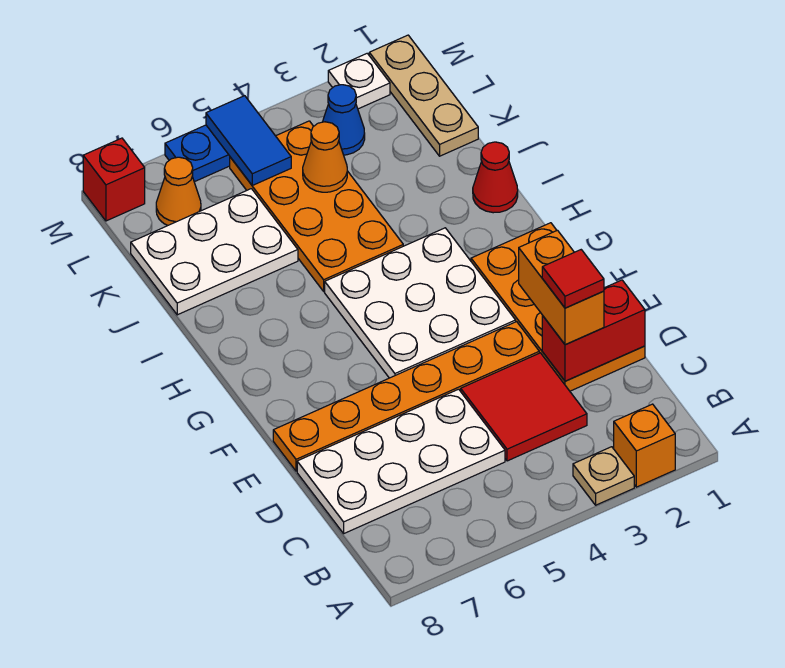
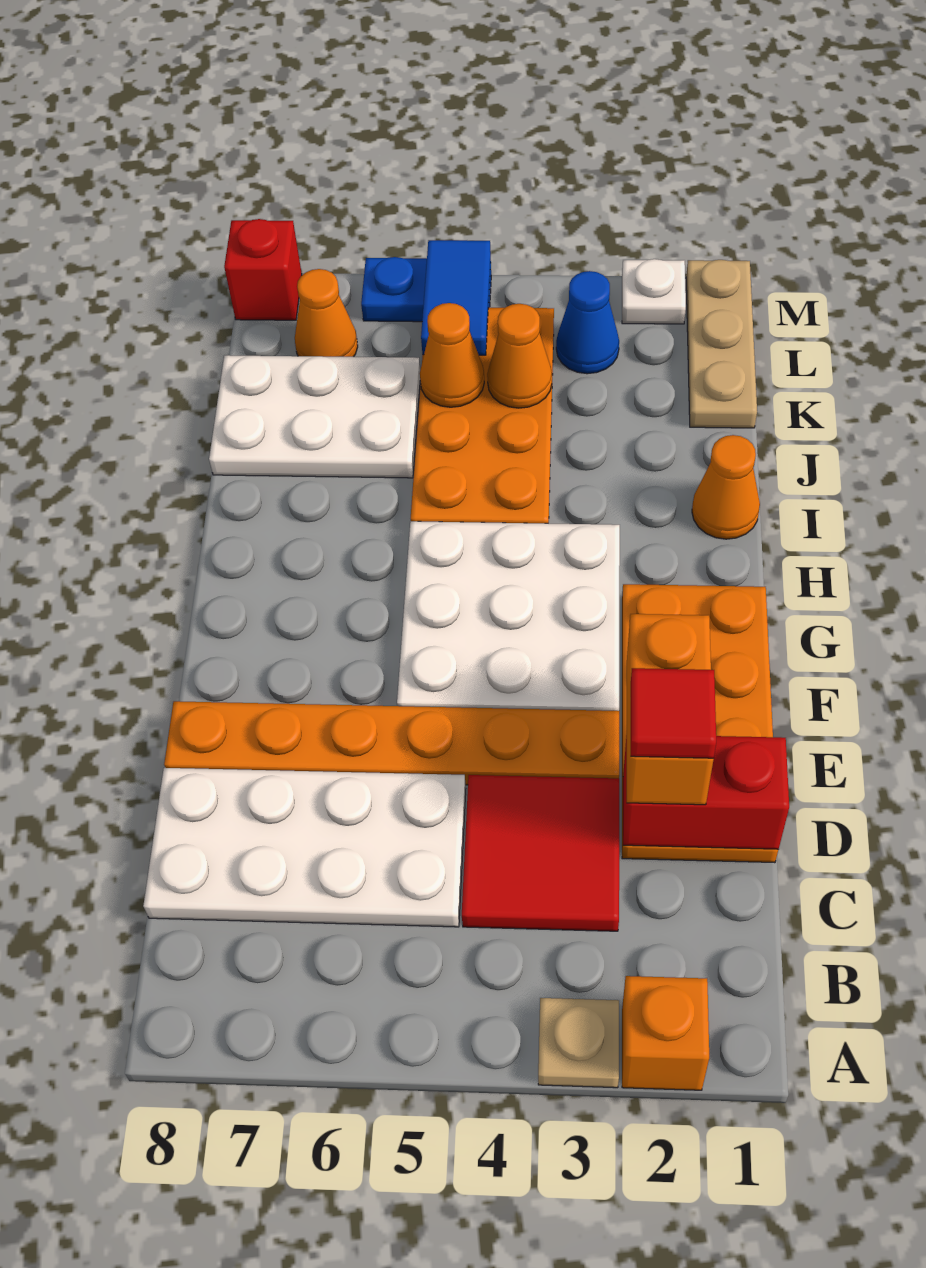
red 1x1 cone [473,142,518,213] -> orange 1x1 cone [692,435,760,539]
none -> orange 1x1 cone [420,303,484,407]

